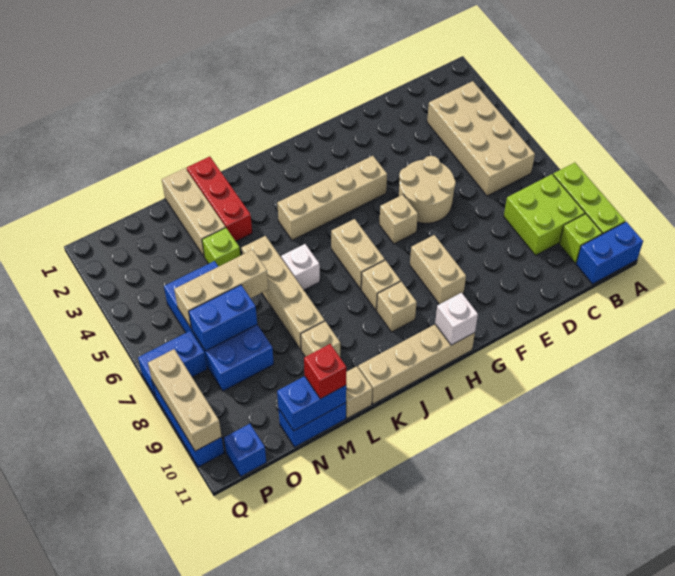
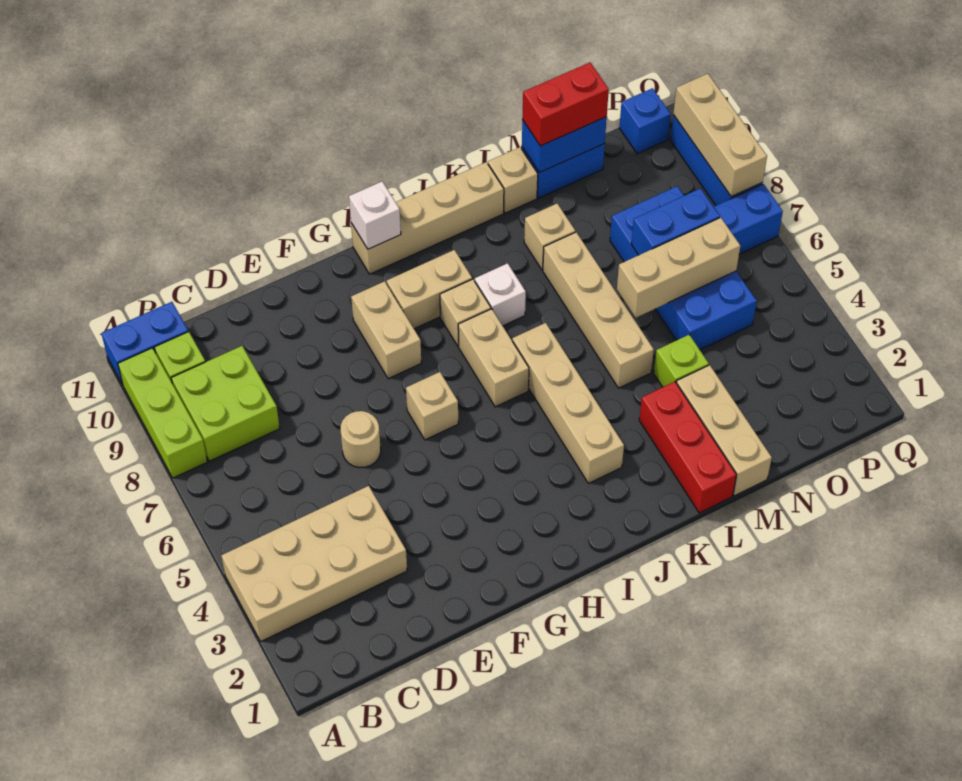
tan 2x4 brick [427,81,535,196] -> tan 2x4 brick turned to [221,486,407,641]
tan 2x2 round brick [399,156,456,223] -> tan 1x1 round brick [341,411,381,468]
tan 1x4 brick [277,156,387,240] -> tan 1x4 brick turned to [512,323,624,483]
tan 1x1 brick [377,281,417,332] -> tan 1x2 brick [387,250,472,329]
white 1x1 brick [281,244,320,290] -> white 1x1 brick moved to [475,263,526,326]
red 1x1 brick [304,344,346,399] -> red 1x2 brick [522,63,609,146]

